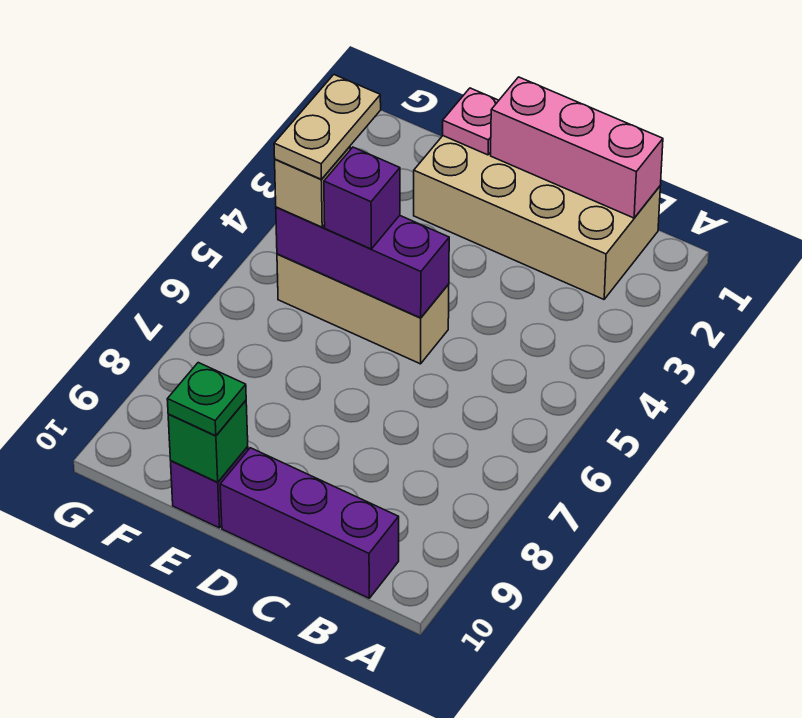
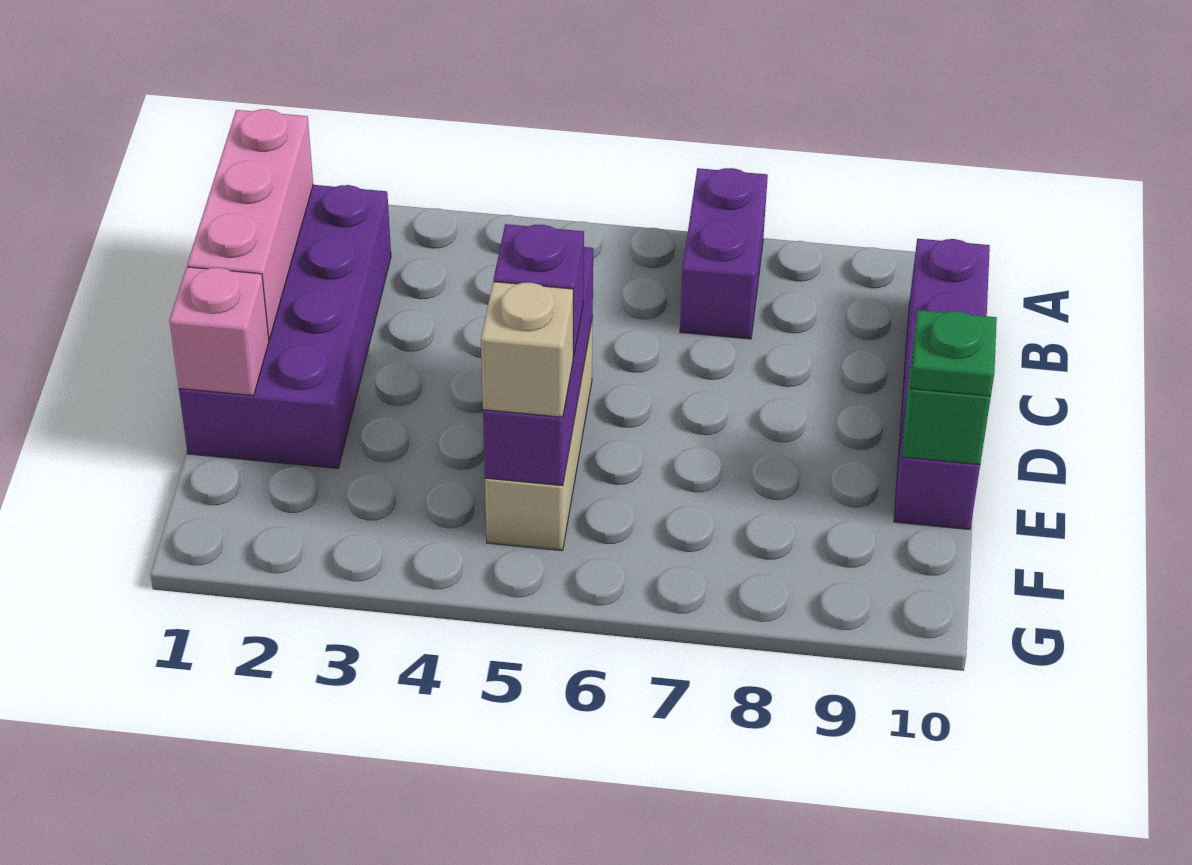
none -> purple 1x2 brick [680,168,768,339]
tan 2x4 brick [414,136,660,299] -> purple 2x4 brick [179,185,391,468]
pink 1x1 plate [443,88,499,155] -> pink 1x1 brick [169,267,269,396]
tan 1x2 plate [274,75,381,179] -> none

